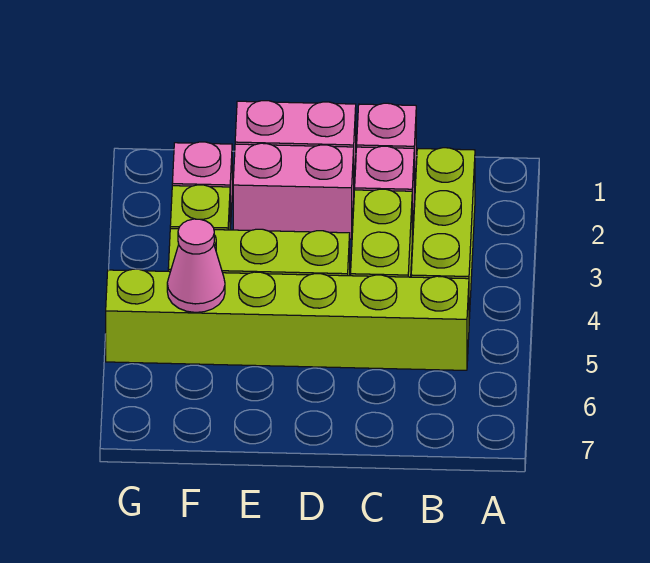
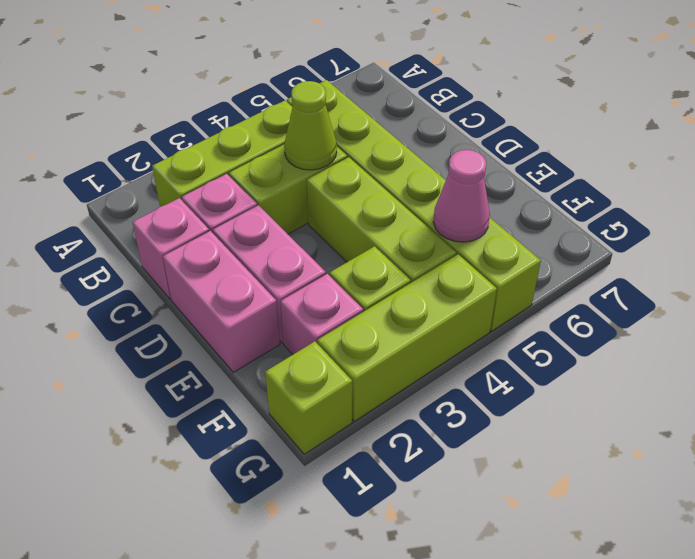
none -> lime 1x1 cone [284,81,337,170]
none -> lime 1x1 brick [265,342,352,454]
none -> lime 1x3 brick [317,254,497,421]

